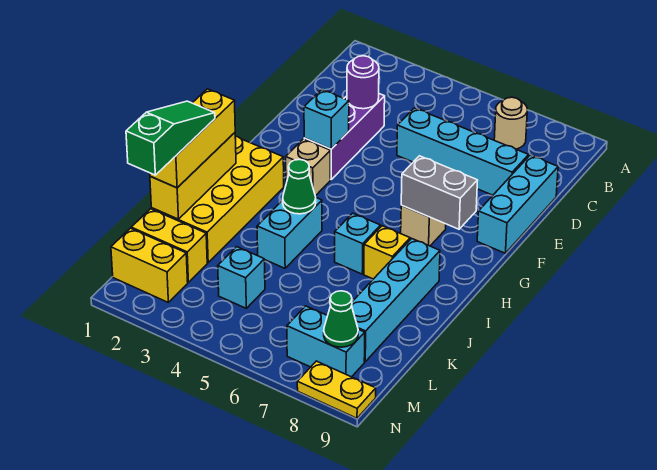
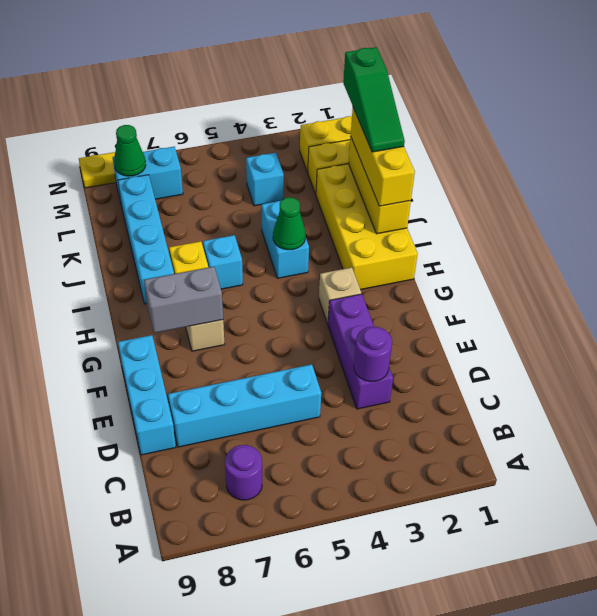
tan 1x1 round brick [494,97,527,149] -> purple 1x1 round brick [225,445,262,500]
cyan 1x1 brick [304,90,349,149] -> none

